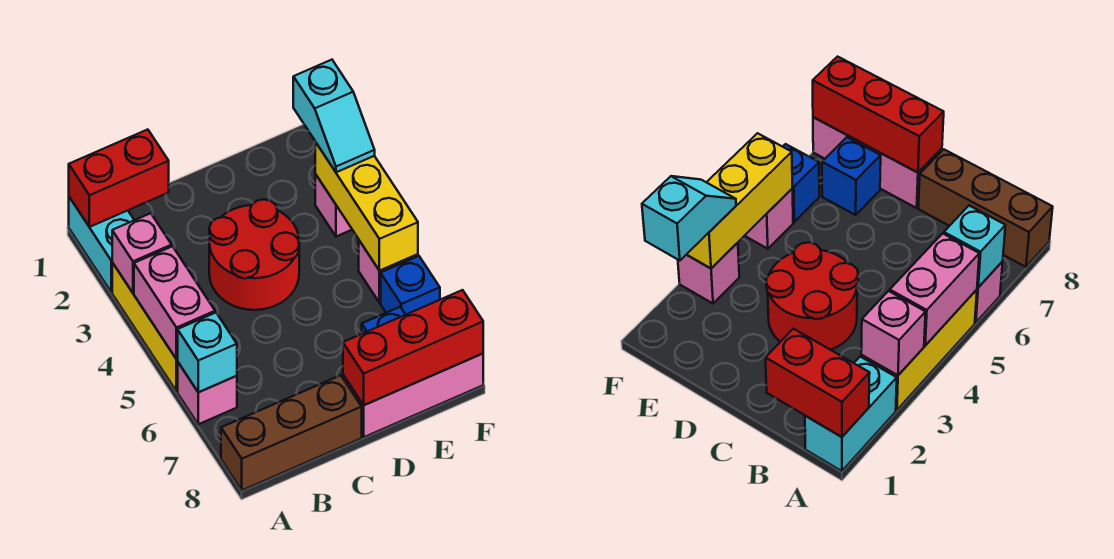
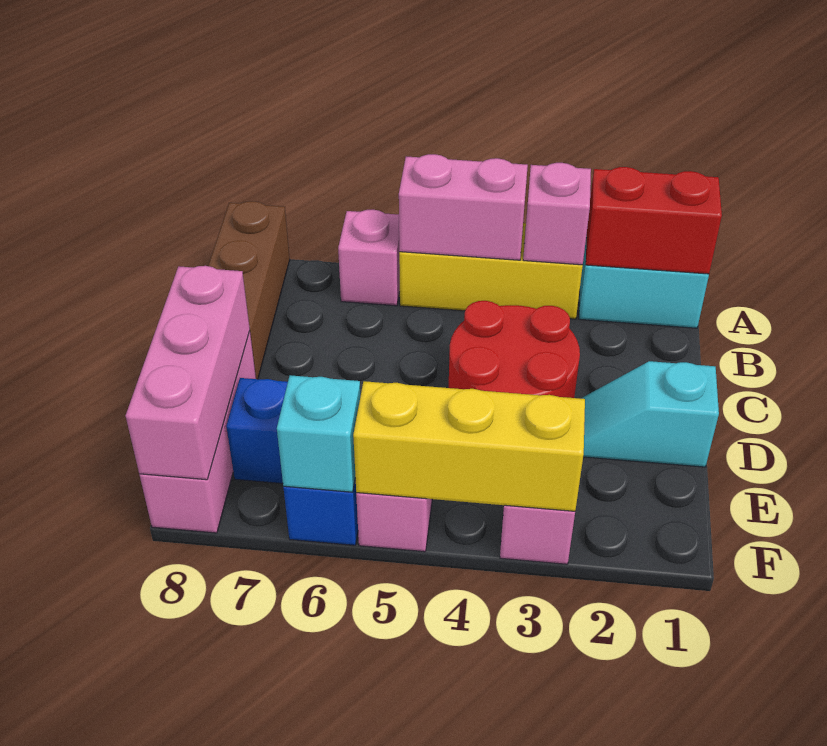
red 1x2 brick [69,129,169,227] -> red 1x2 brick turned to [586,167,722,274]
cyan 1x1 brick [178,313,237,392] -> cyan 1x1 brick moved to [277,375,360,492]
red 1x3 brick [343,290,483,405] -> pink 1x3 brick [126,266,250,480]
cyan 1x2 slope [293,60,375,172] -> cyan 1x2 slope moved to [581,361,719,467]

